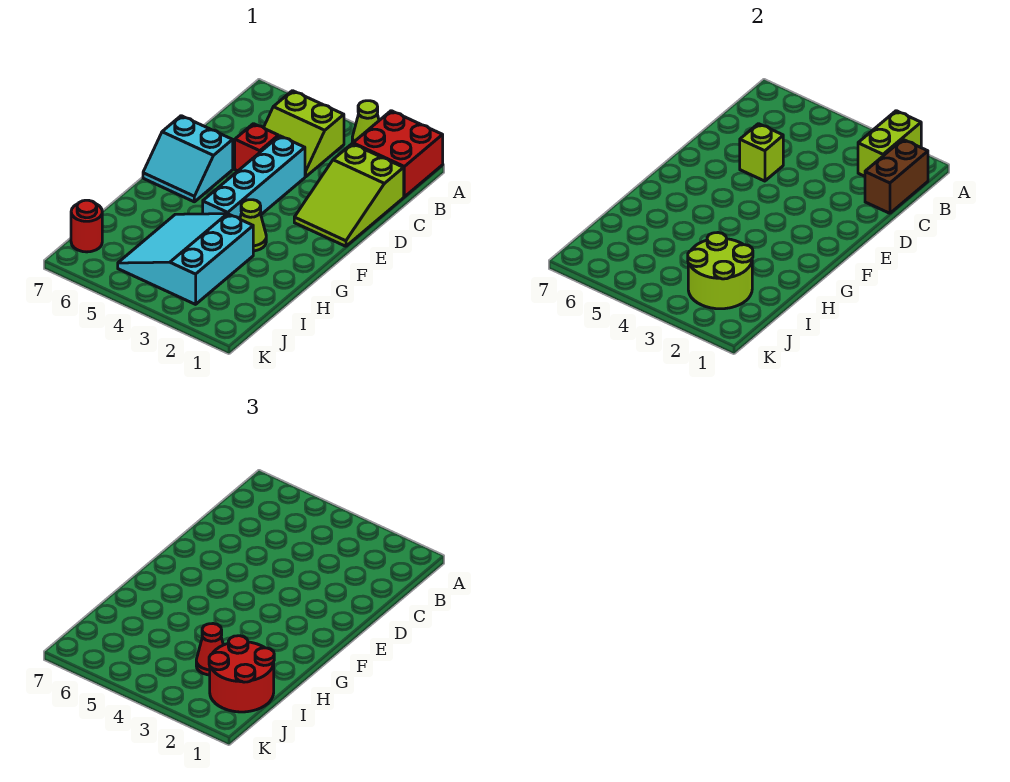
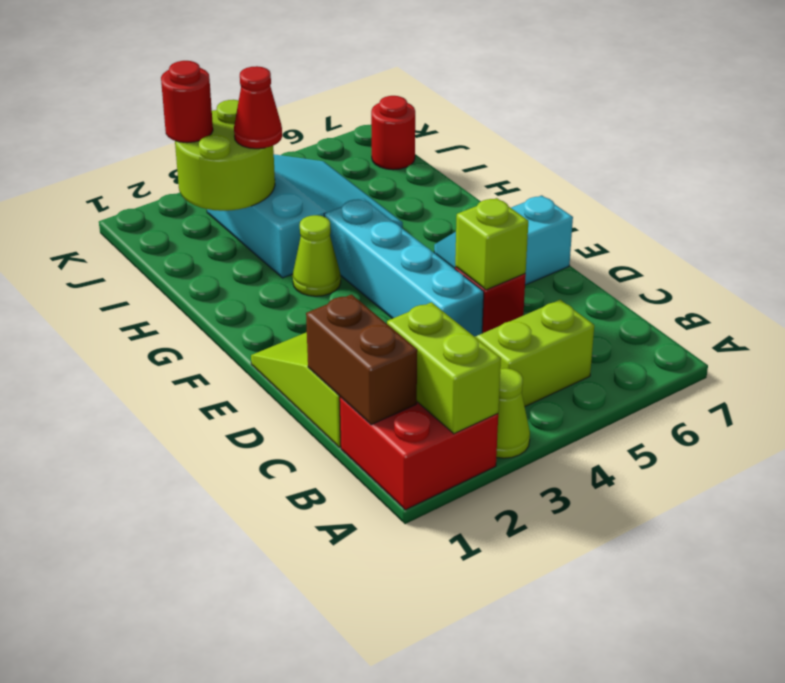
red 2x2 round brick [209,636,274,712] -> red 1x1 round brick [161,61,213,143]

